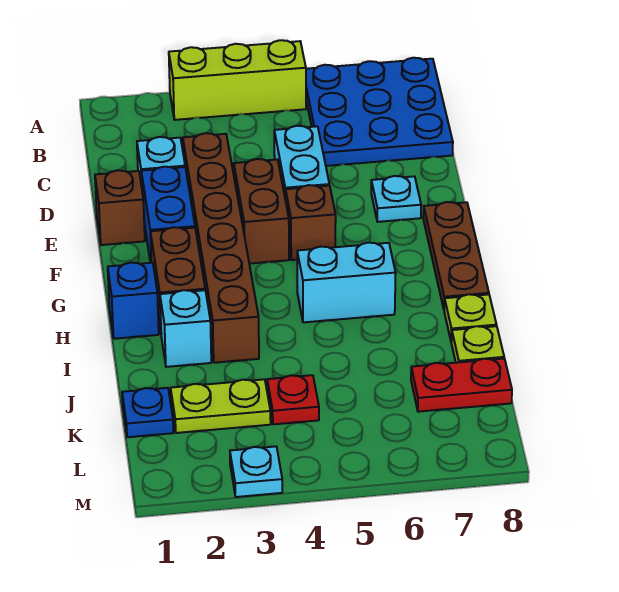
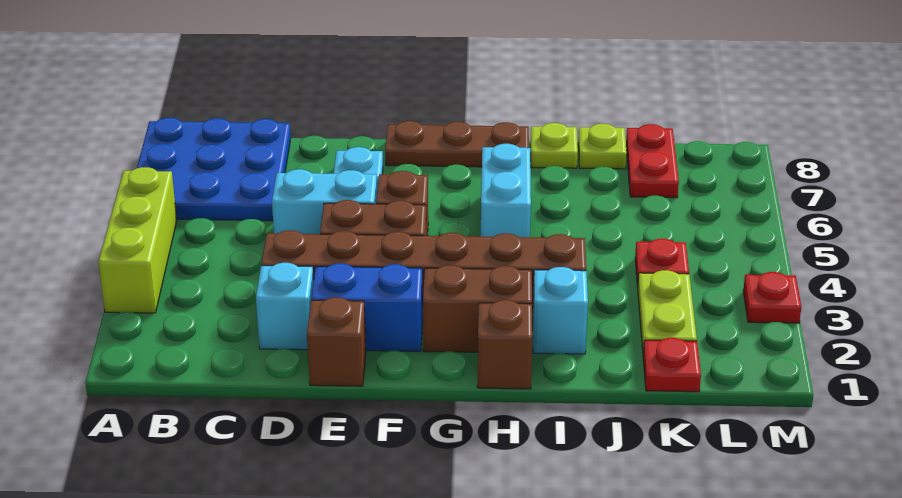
blue 1x1 brick [108,262,159,339] -> brown 1x1 brick [477,300,532,389]
blue 1x1 plate [122,388,173,437] -> red 1x1 plate [643,338,701,392]
cyan 1x1 plate [230,446,282,497] -> red 1x1 plate [743,272,801,323]

